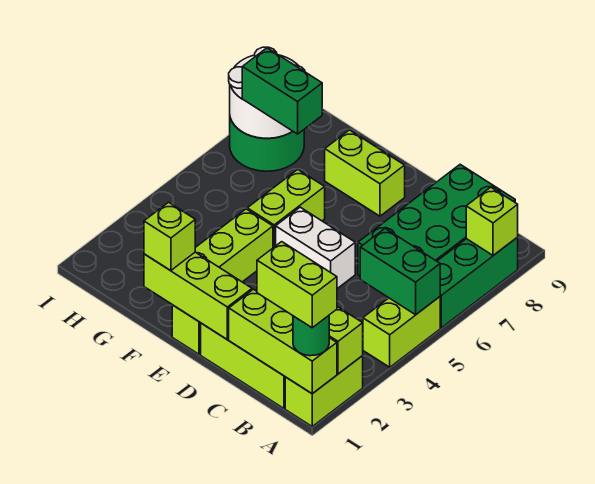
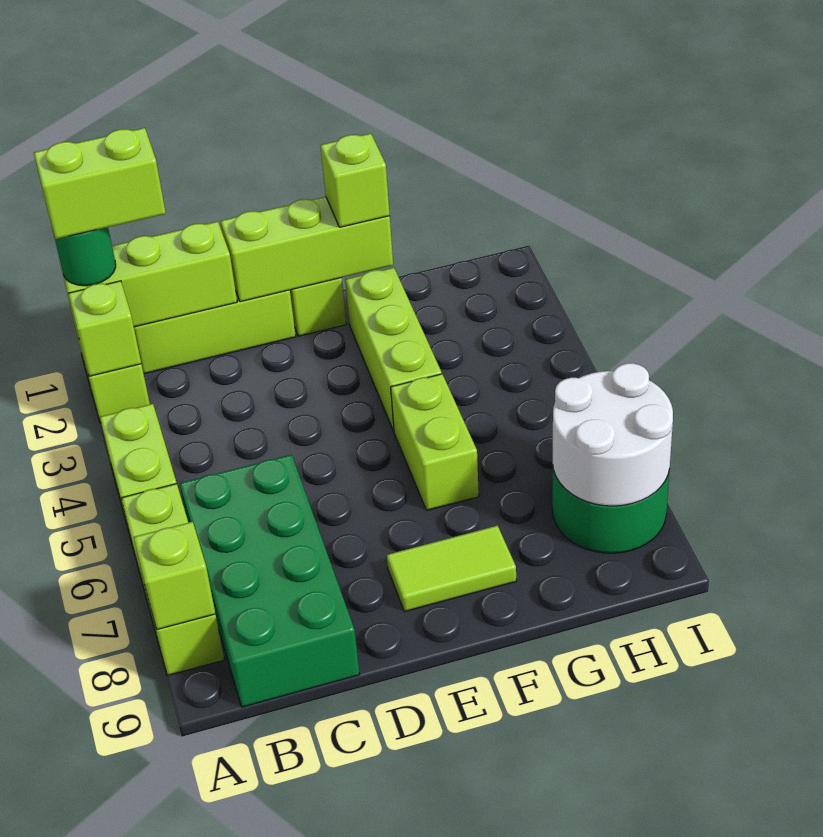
green 1x2 brick [360,229,440,315] -> none
green 1x3 brick [437,237,518,328] -> lime 1x3 brick [121,484,224,675]
white 1x2 brick [276,207,355,289] -> none
lime 1x2 brick [325,130,405,216] -> lime 1x2 tile [387,526,516,612]
green 1x2 brick [242,48,322,134] -> none

